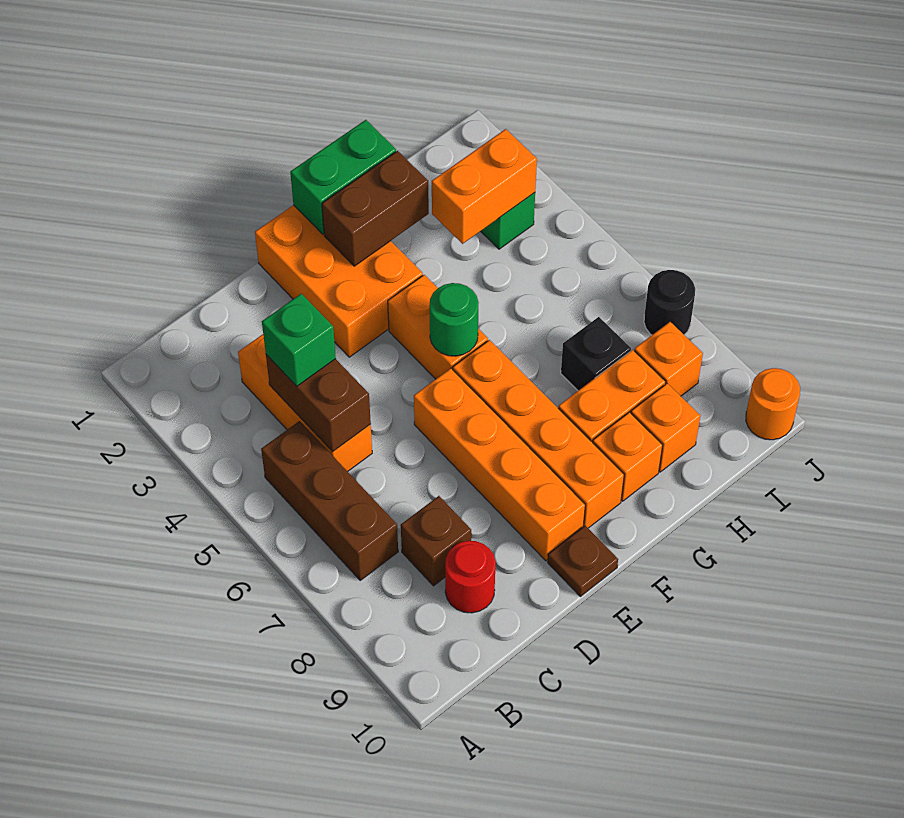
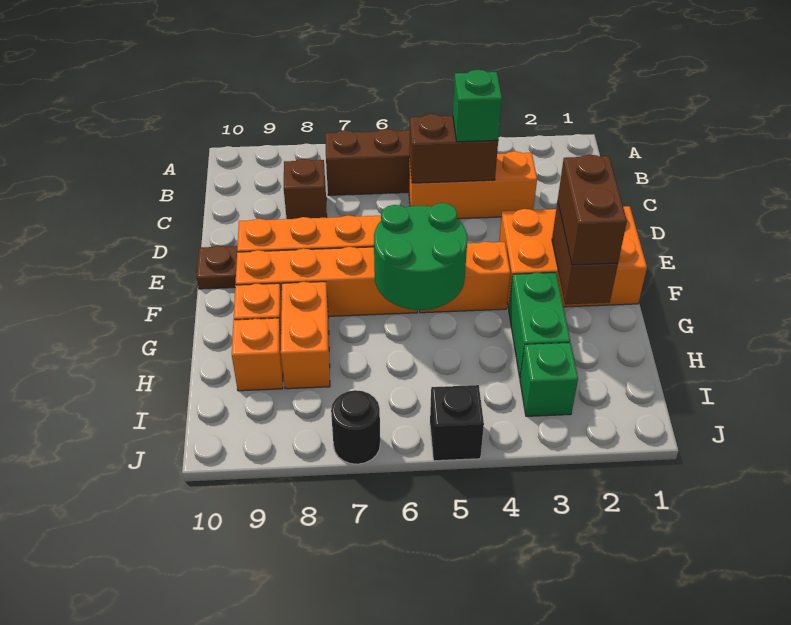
red 1x1 round brick [445,541,496,613] -> none
green 1x2 brick [290,120,396,234] -> green 1x2 brick moved to [509,272,570,377]
none -> brown 1x2 brick [558,154,627,265]
green 1x1 round brick [429,283,479,356] -> green 2x2 round brick [374,203,467,310]
orange 1x2 brick [432,129,537,244] -> none
black 1x1 brick [561,317,631,391] -> black 1x1 brick moved to [430,385,484,461]
orange 1x1 brick [634,322,703,396] -> none
orange 1x1 round brick [746,368,800,440] -> none

